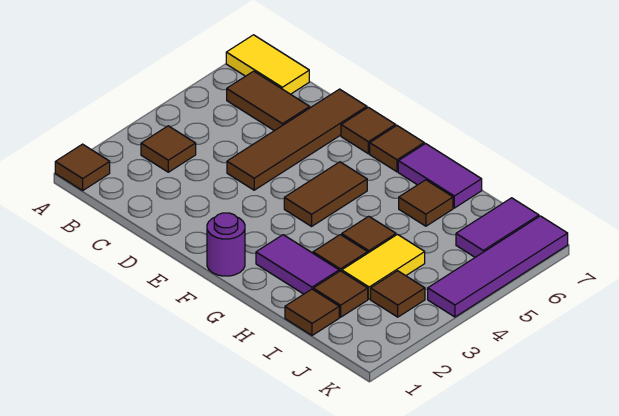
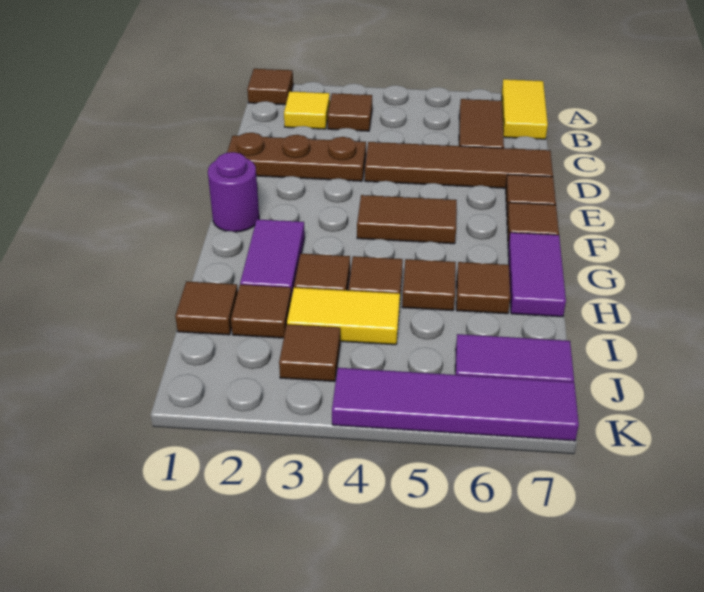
none -> yellow 1x1 tile [284,91,330,129]
none -> brown 1x3 plate [227,133,366,181]
none -> brown 1x1 tile [402,259,456,311]

